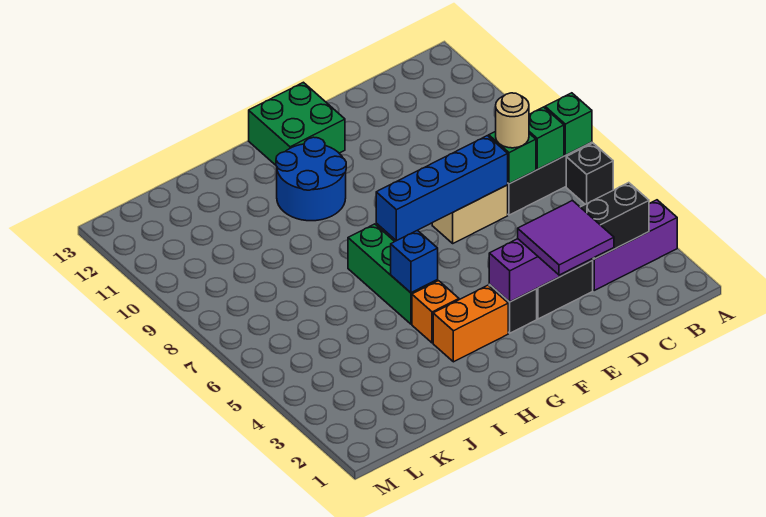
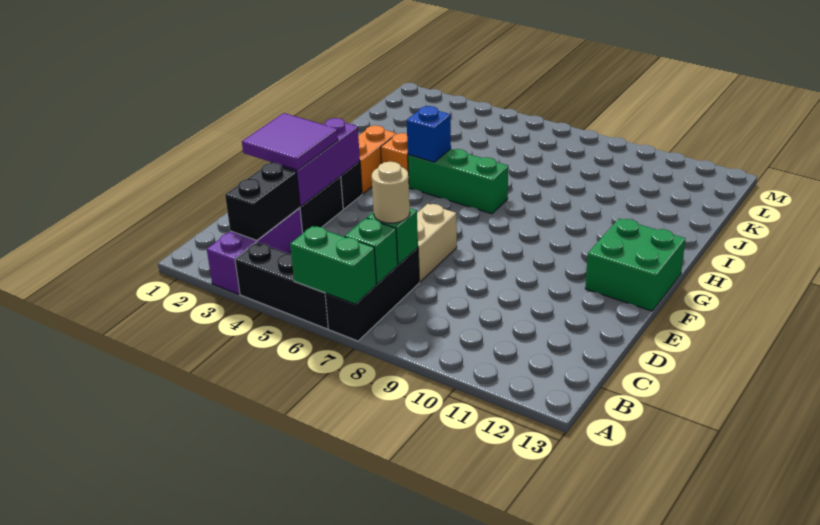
black 1x1 brick [566,143,613,204] -> black 1x3 brick [235,242,328,329]
green 1x1 brick [545,93,592,155] -> green 1x2 brick [290,226,377,304]
blue 1x4 brick [376,136,508,241] -> none
blue 2x2 round brick [276,137,346,221] -> none

